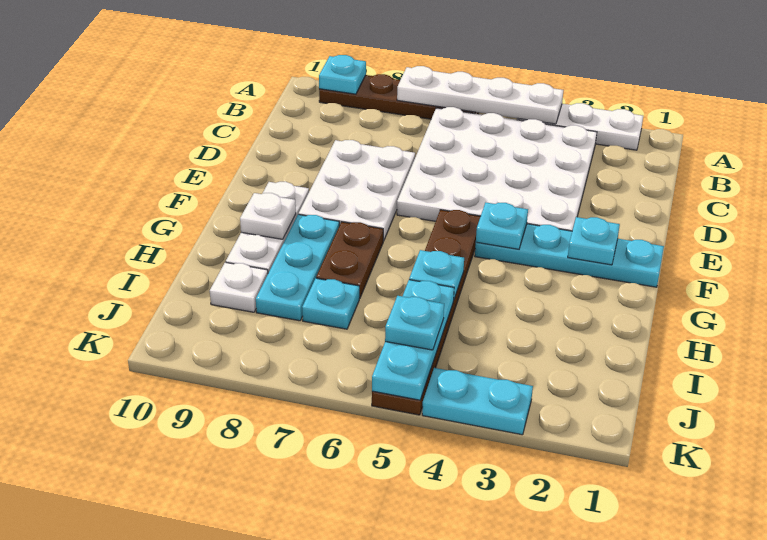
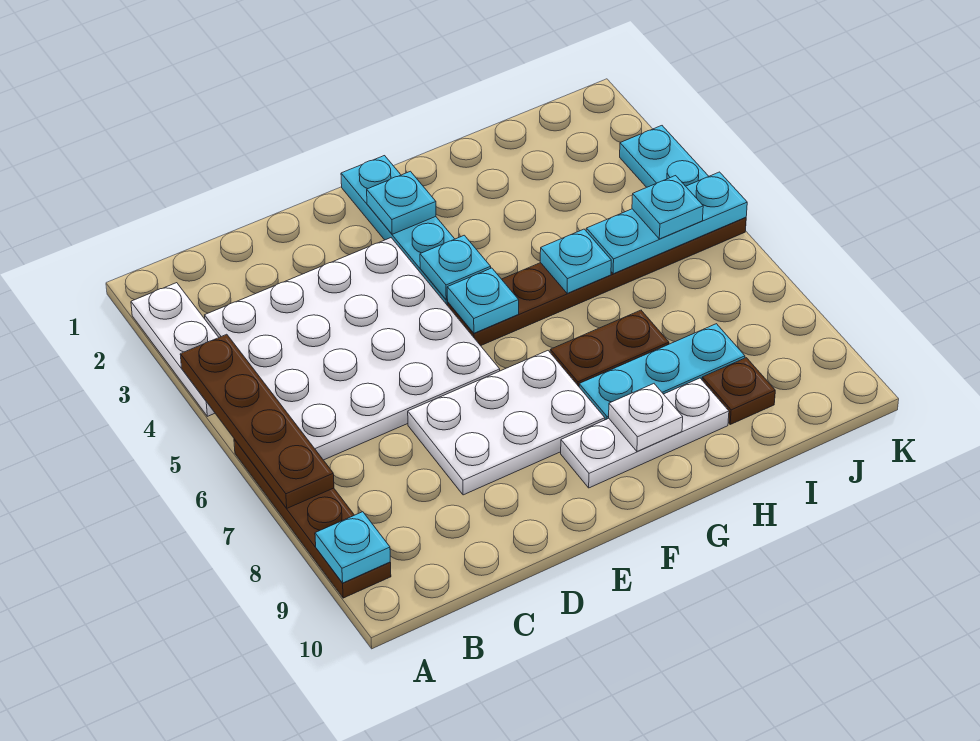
white 1x4 plate [397,66,563,124] -> brown 1x4 plate [180,334,334,508]
cyan 1x1 plate [302,278,359,329] -> cyan 1x1 plate moved to [447,268,519,333]
white 1x1 plate [210,262,268,312] -> brown 1x1 plate [702,358,775,424]

